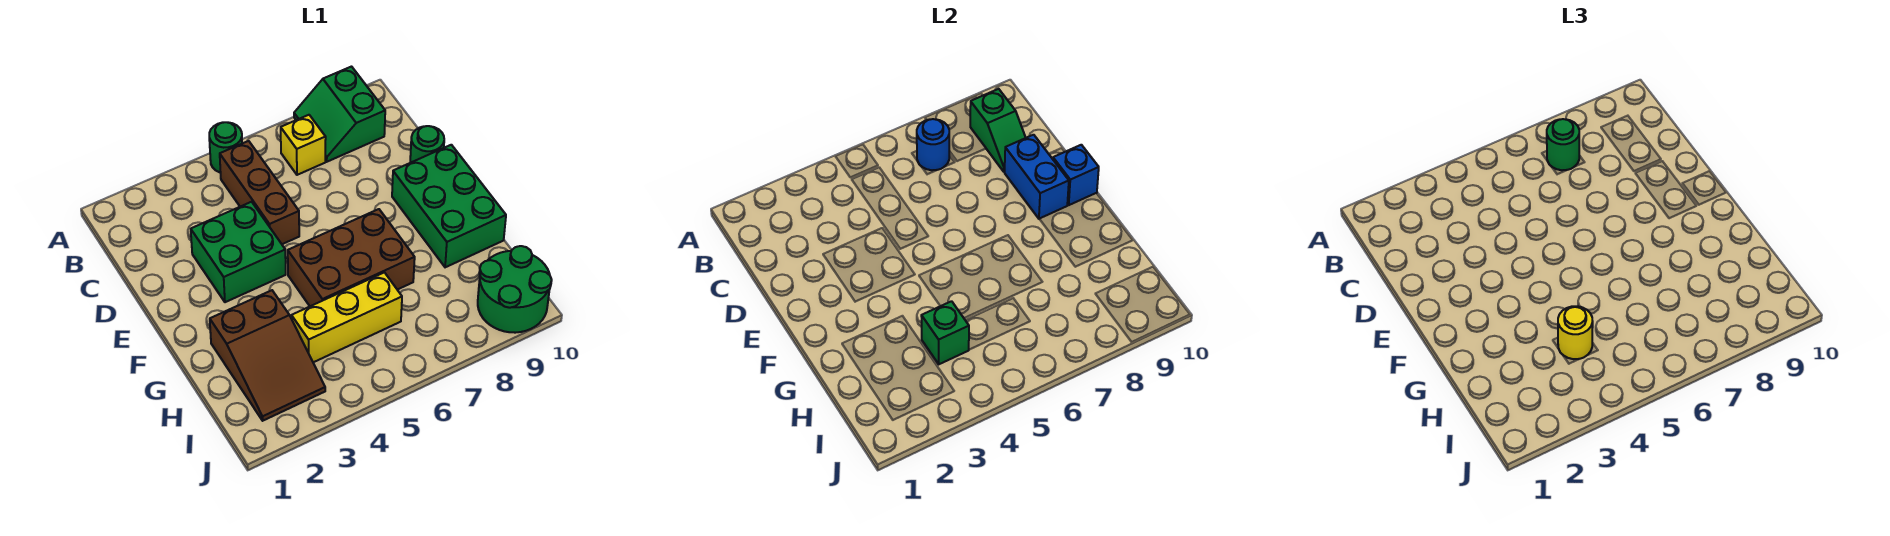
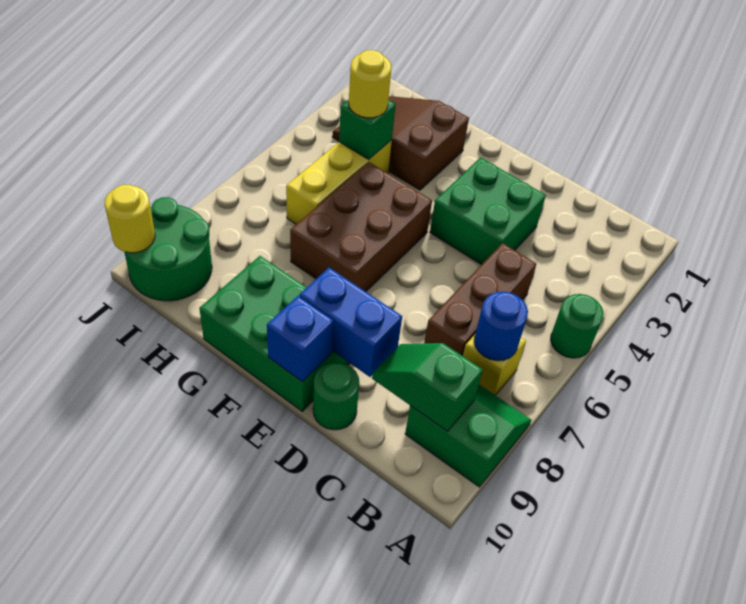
brown 1x3 brick [220,141,299,244] -> brown 1x3 brick turned to [424,243,536,356]
green 1x1 round brick [1547,119,1579,170] -> none
none -> yellow 1x1 round brick [105,185,155,253]

